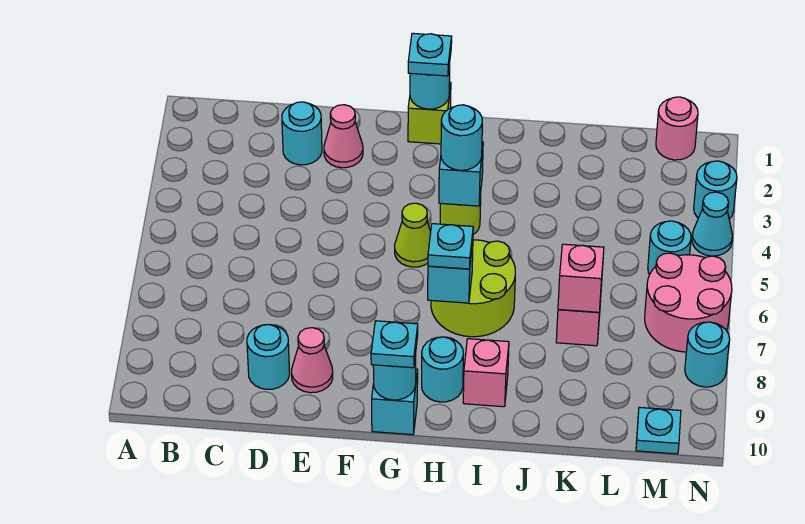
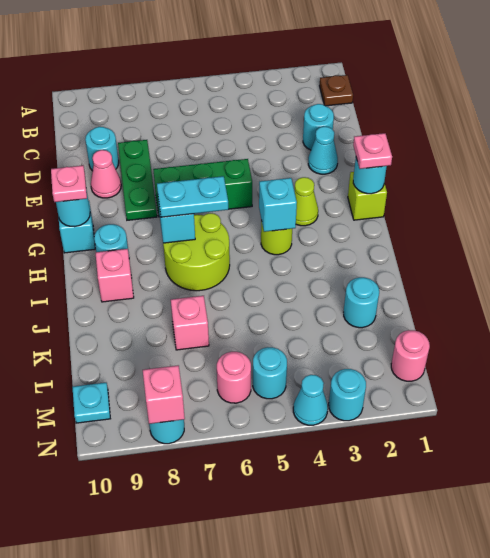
none -> brown 1x1 plate [320,75,353,106]
none -> green 1x3 plate [118,140,157,220]
pink 1x1 cone [324,105,363,168] -> cyan 1x1 cone [308,127,338,174]
none -> green 1x3 brick [153,159,252,217]
cyan 1x1 plate [408,33,452,76] -> pink 1x1 plate [353,133,392,169]
lime 1x1 cone [395,203,431,267] -> lime 1x1 cone moved to [294,177,318,226]
cyan 1x1 plate [371,321,418,368] -> pink 1x1 plate [51,165,87,202]
cyan 1x1 round brick [441,105,482,170] -> cyan 1x1 round brick moved to [344,277,379,328]
cyan 1x1 plate [428,224,473,269] -> cyan 1x2 plate [157,176,228,217]
pink 1x1 brick [558,244,604,312] -> pink 1x1 brick moved to [143,366,185,424]
pink 2x2 round brick [645,253,732,352] -> pink 1x1 round brick [217,352,251,403]

